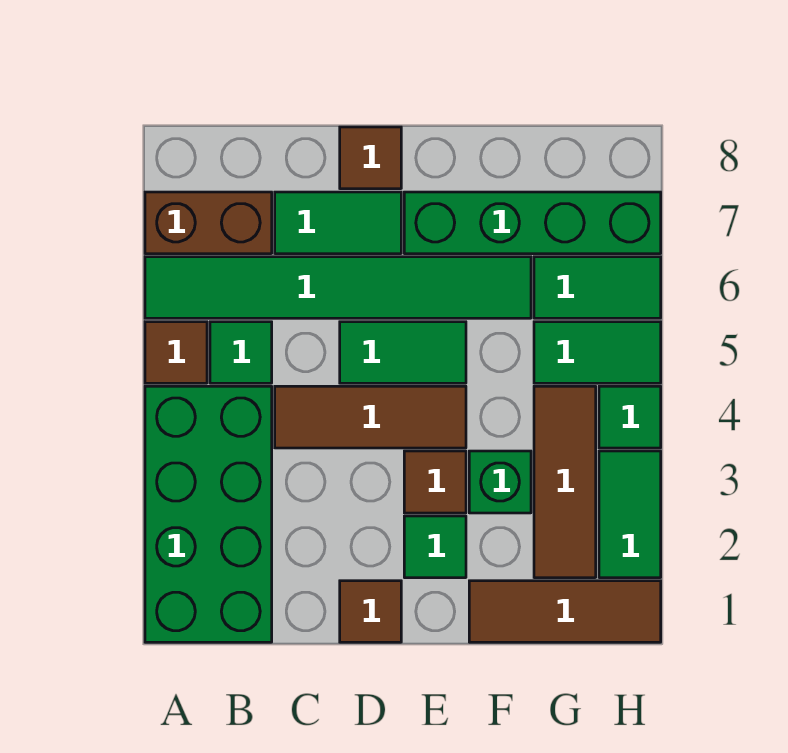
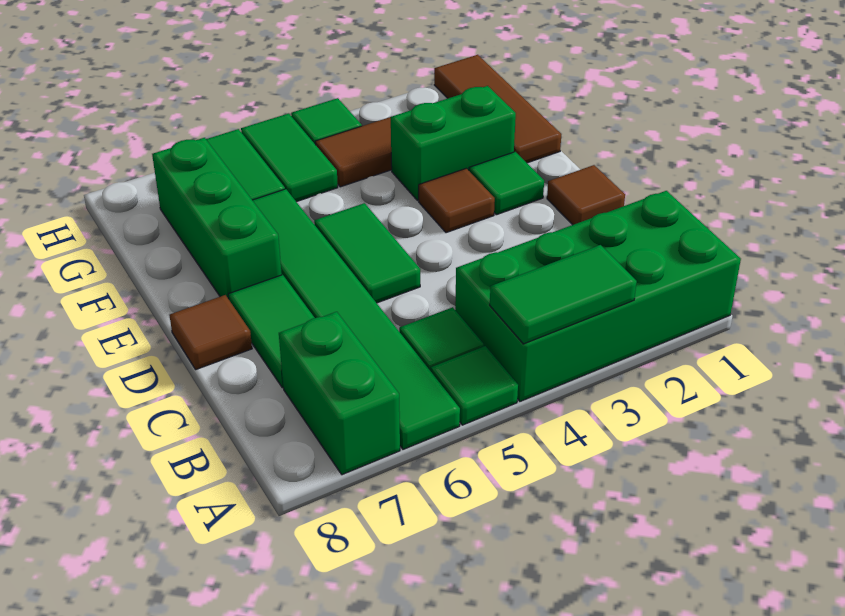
brown 1x1 tile [145,322,207,383] -> green 1x1 tile [431,346,518,425]
brown 1x2 brick [145,192,272,254] -> green 1x2 brick [279,312,400,475]
brown 1x3 tile [275,386,466,448] -> none
green 1x4 brick [404,192,661,254] -> green 1x3 brick [152,138,282,299]
green 1x1 brick [469,451,531,513] -> green 1x2 brick [391,86,516,201]
green 1x2 tile [599,451,661,578] -> green 1x2 tile moved to [490,245,637,344]

